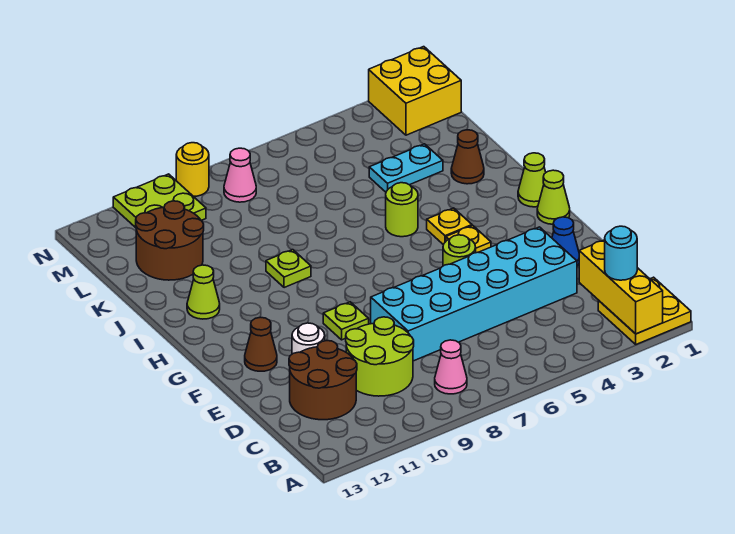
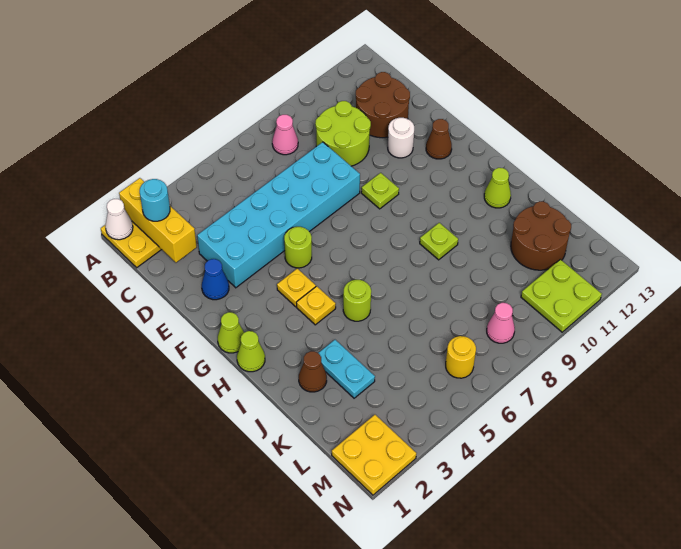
none -> white 1x1 cone [105,199,133,240]
cyan 1x2 plate [369,144,443,192] -> cyan 1x2 plate turned to [319,340,375,398]
yellow 2x2 brick [369,47,461,135] -> yellow 2x2 plate [332,415,416,495]
yellow 1x1 round brick [176,143,209,196] -> yellow 1x1 round brick moved to [446,336,476,378]

